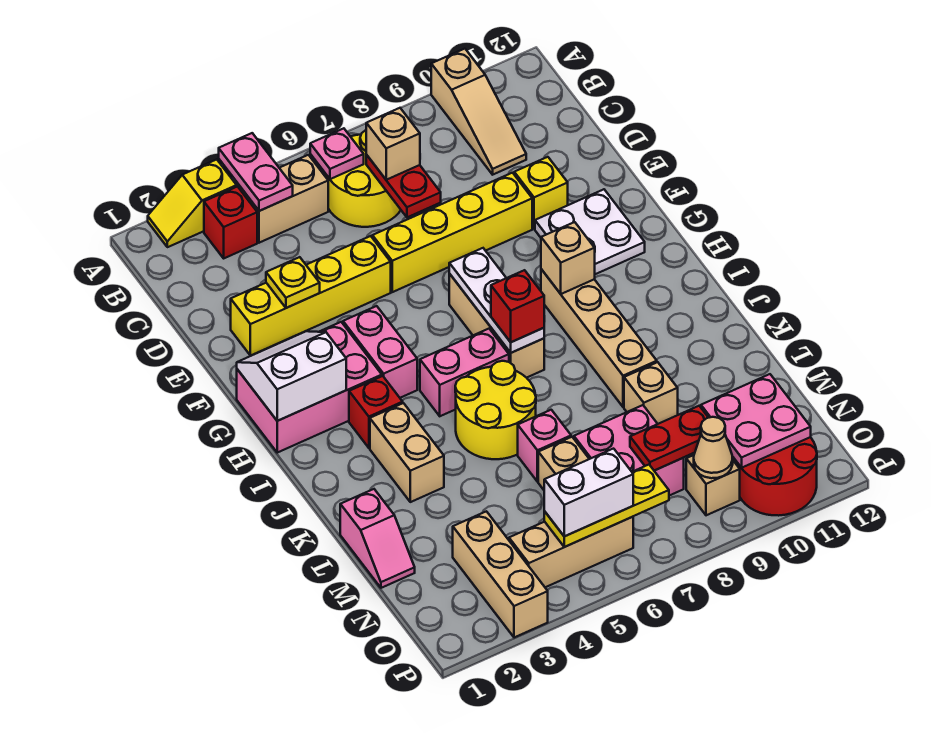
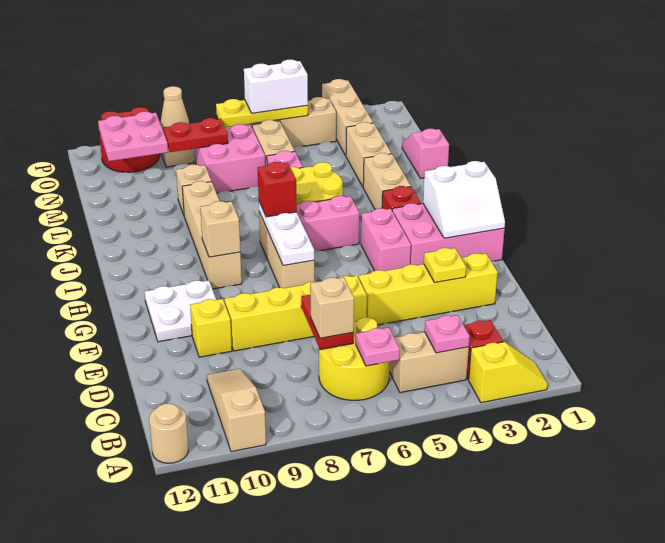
pink 1x2 plate [219,133,293,211] -> pink 1x1 plate [425,315,470,353]
none -> tan 1x1 round brick [149,404,188,463]
none -> tan 1x2 brick [346,122,391,187]

